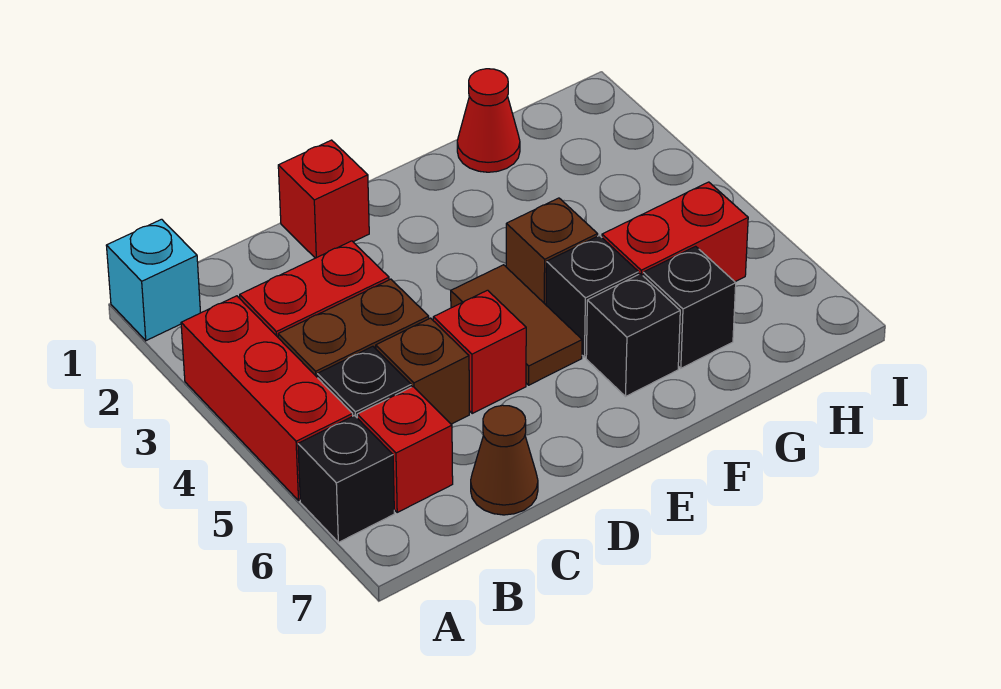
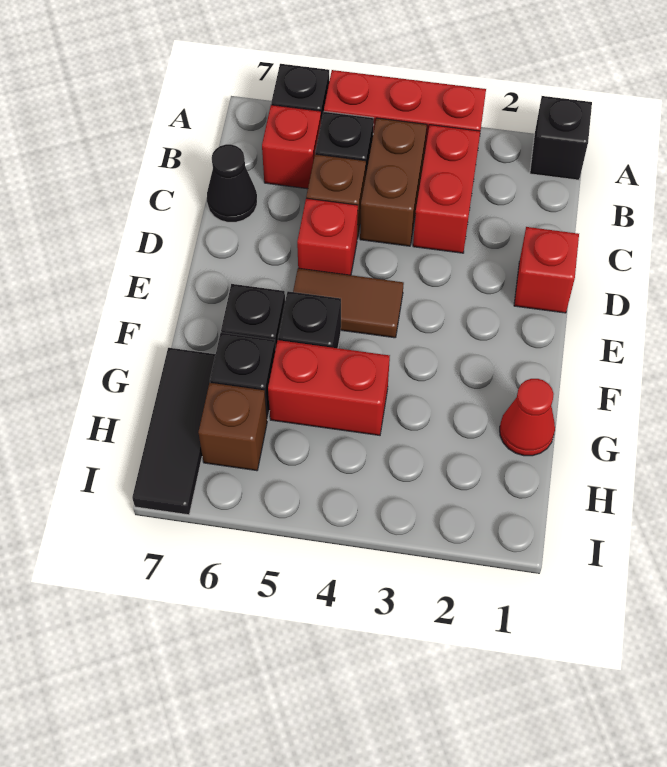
cyan 1x1 brick [106,219,201,341] -> black 1x1 brick [530,96,592,180]
brown 1x1 cone [471,405,538,515] -> black 1x1 cone [207,144,257,222]
brown 1x1 brick [506,198,598,305] -> brown 1x1 brick moved to [198,383,267,471]
red 1x2 brick [602,182,748,282] -> red 1x2 brick turned to [268,340,390,435]
none -> black 1x3 tile [132,348,216,515]

